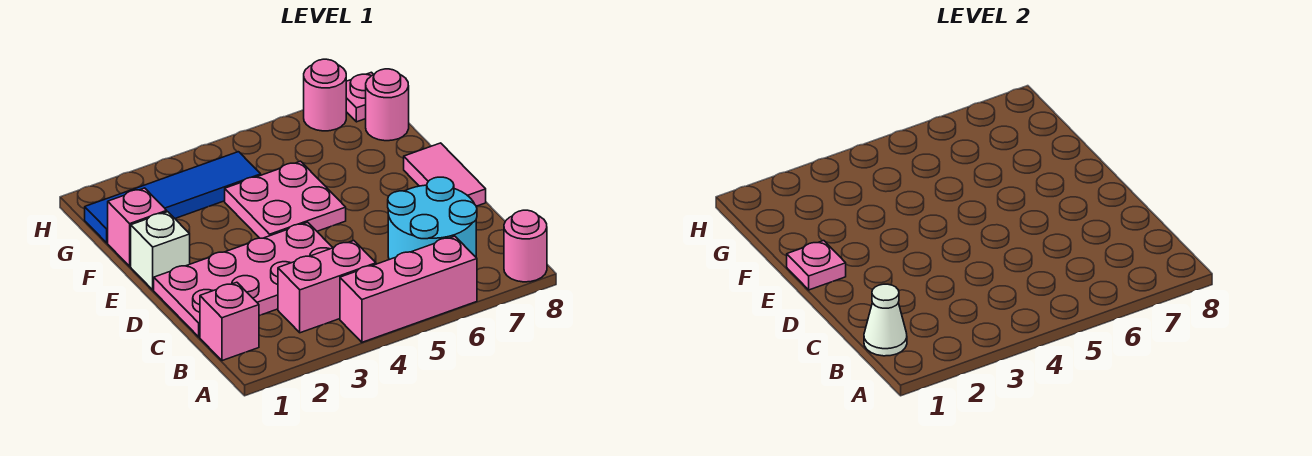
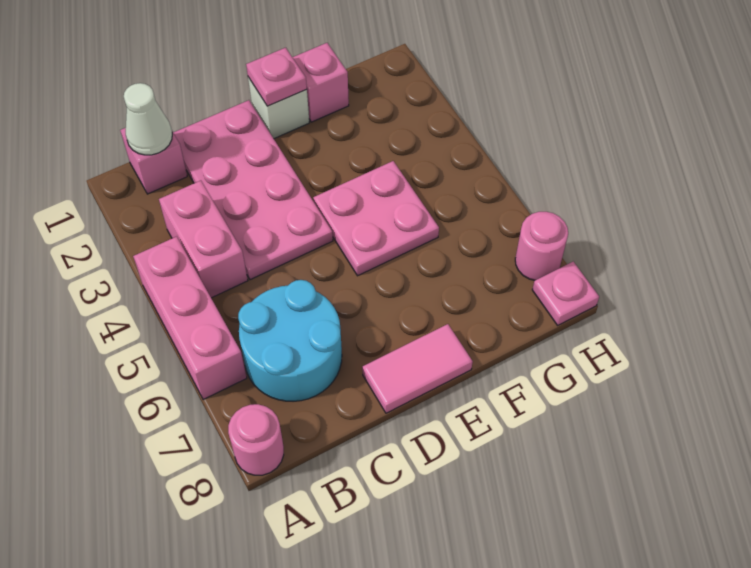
blue 1x4 tile [85,152,261,243] -> none
pink 1x1 round brick [366,69,409,141] -> none

